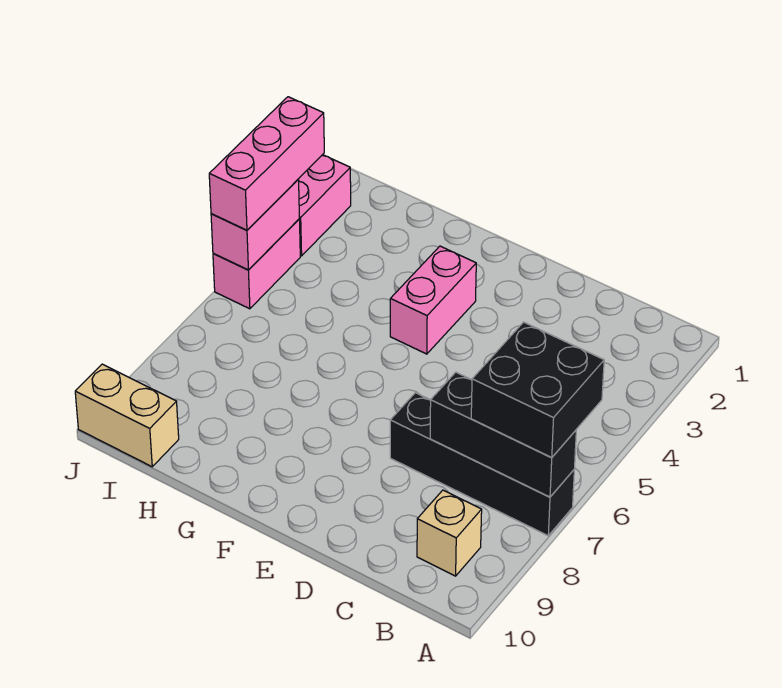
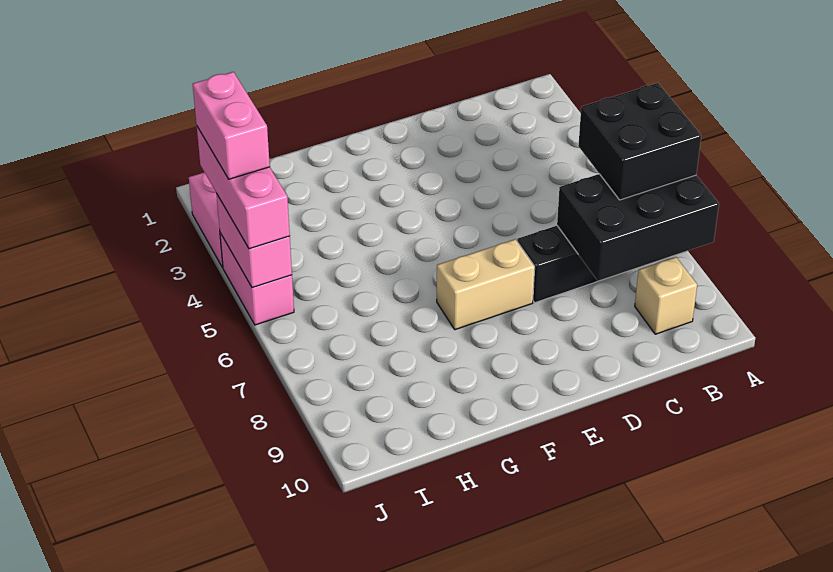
black 1x3 brick [430,372,576,497] -> black 2x3 brick [557,174,719,281]
pink 1x2 brick [390,246,476,354] -> pink 1x2 brick moved to [193,72,270,179]
tan 1x2 brick [75,364,179,467] -> tan 1x2 brick moved to [437,239,535,330]

